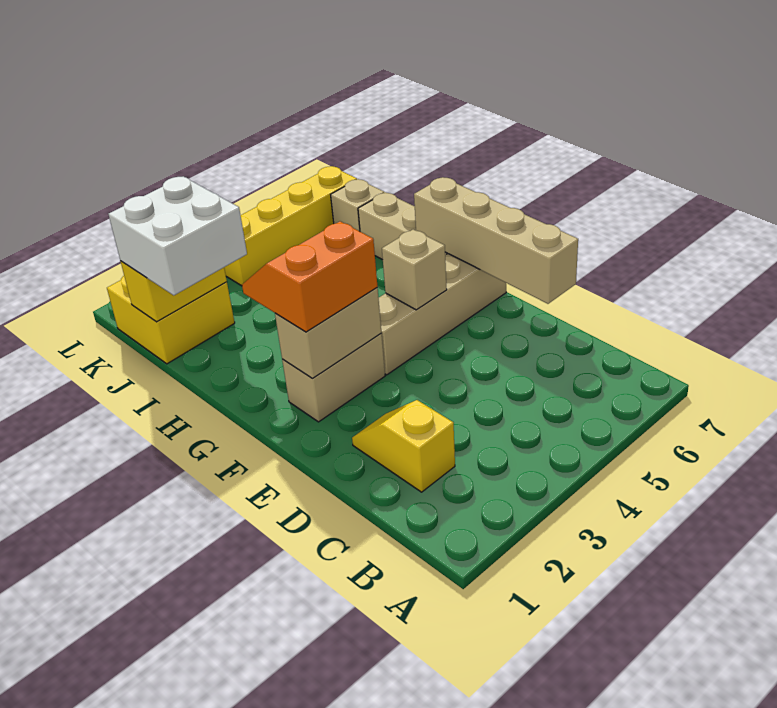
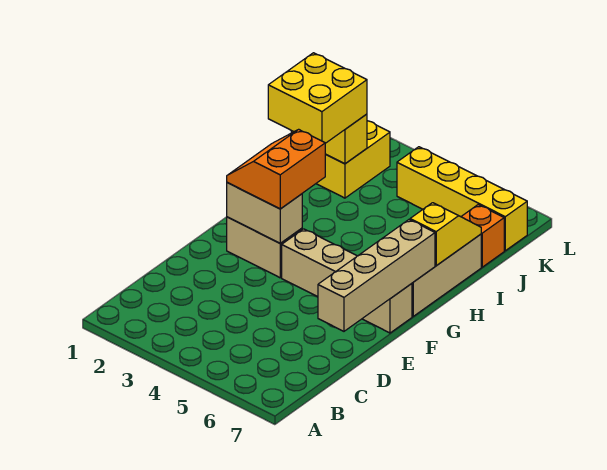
yellow 1x2 slope [352,400,455,492] -> yellow 1x2 slope moved to [410,203,481,266]
orange 2x2 slope [242,221,378,332] -> orange 2x2 slope turned to [227,129,325,209]
tan 1x1 brick [382,229,447,310] -> none
white 2x2 brick [108,176,247,295] -> yellow 2x2 brick [268,53,367,143]
tan 1x1 brick [331,179,384,231] -> orange 1x1 brick [461,205,504,267]

